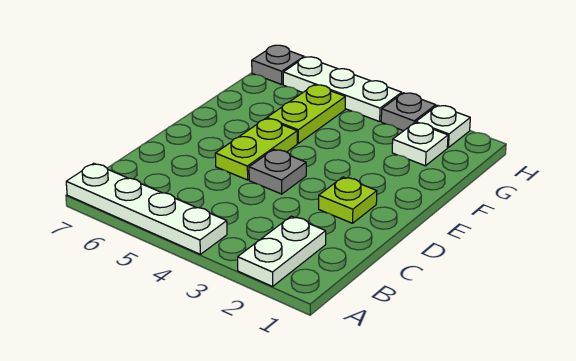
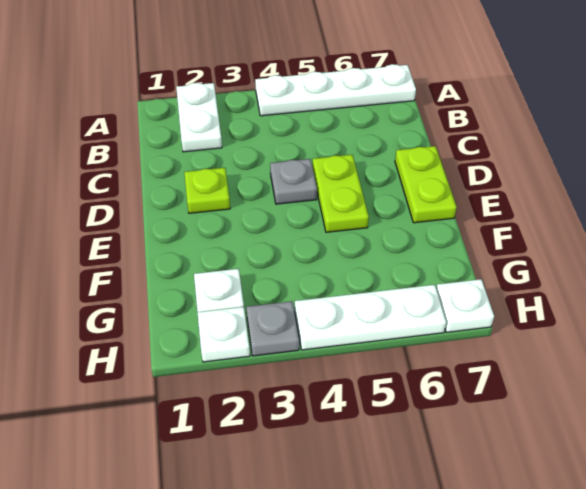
lime 1x2 plate [267,85,345,143] -> lime 1x2 plate moved to [395,146,457,223]
grey 1x1 plate [252,45,304,84] -> white 1x1 plate [436,279,494,332]

